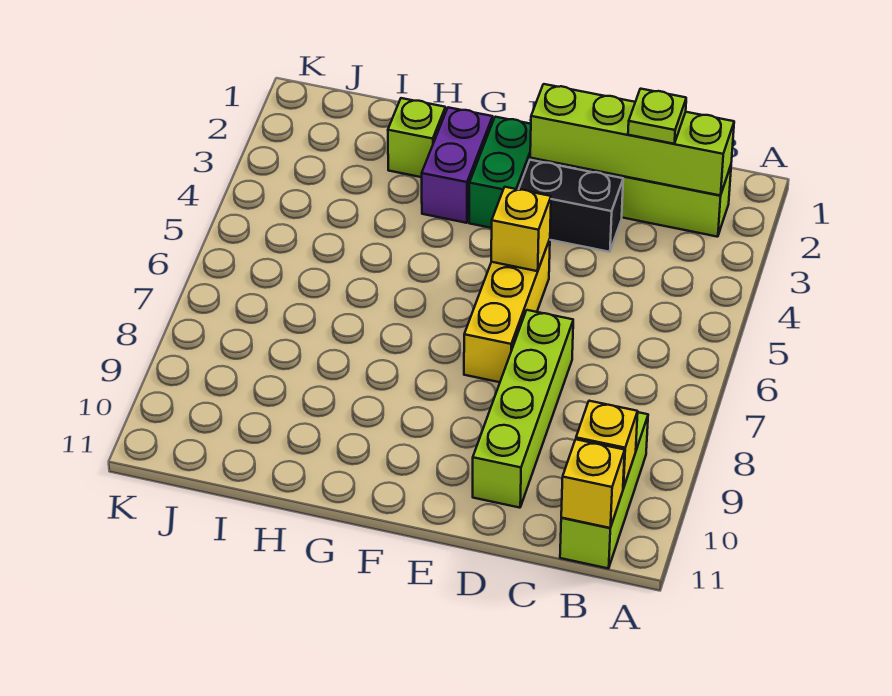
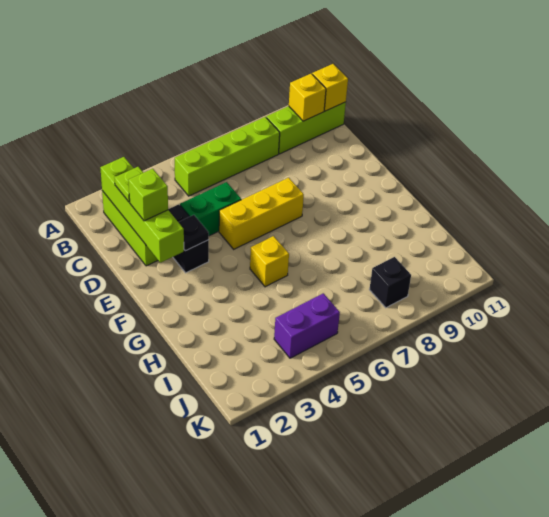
lime 1x4 brick [473,310,573,508] -> lime 1x4 brick moved to [175,117,280,196]
none -> black 1x1 plate [179,215,209,251]
yellow 1x1 brick [491,187,551,271] -> yellow 1x1 brick moved to [250,236,289,287]
green 1x2 brick [469,117,539,228] -> green 1x2 brick moved to [180,182,241,236]
purple 1x2 brick [422,107,493,223] -> purple 1x2 brick moved to [274,293,340,358]
lime 1x1 brick [388,98,445,177] -> lime 1x1 brick moved to [128,169,168,221]
none -> black 1x1 brick [369,257,411,308]

